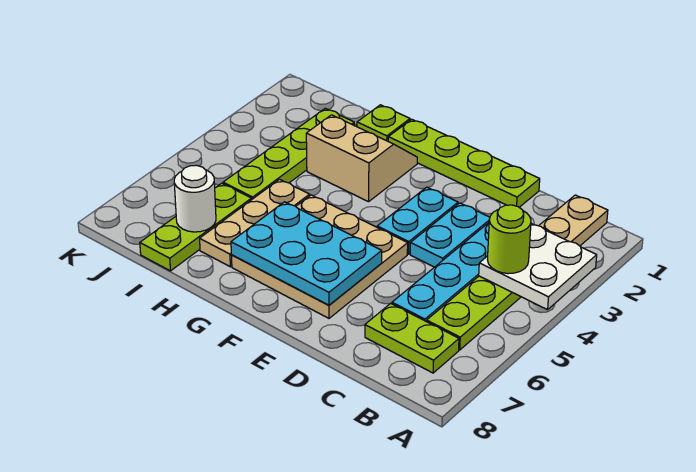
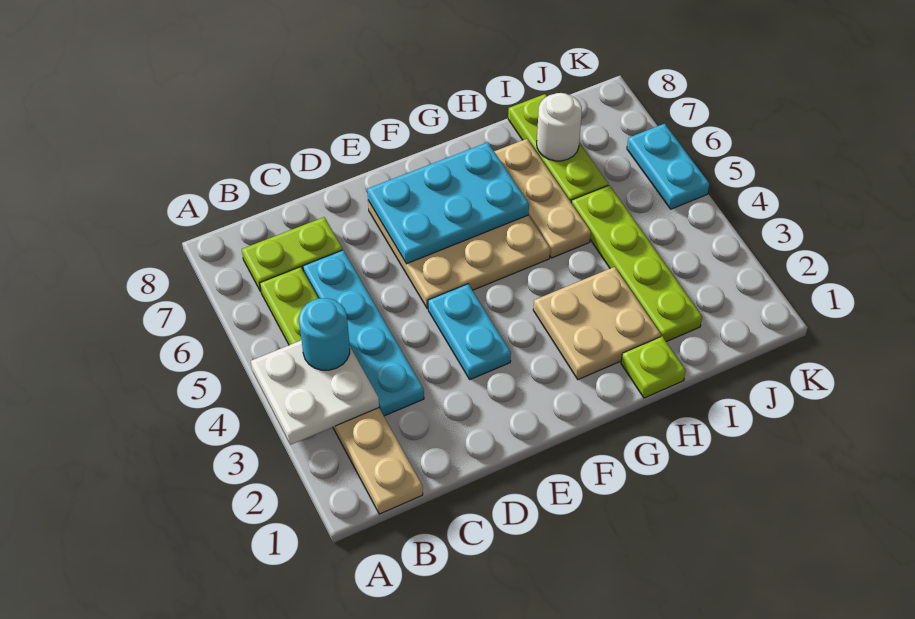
lime 1x1 round brick [488,205,531,274] -> cyan 1x1 round brick [299,298,350,370]
lime 1x4 plate [388,119,540,207] -> none
cyan 1x2 plate [410,203,490,267] -> cyan 1x2 plate moved to [627,124,709,209]
tan 2x2 slope [306,115,417,202] -> tan 2x2 plate [533,267,661,380]

